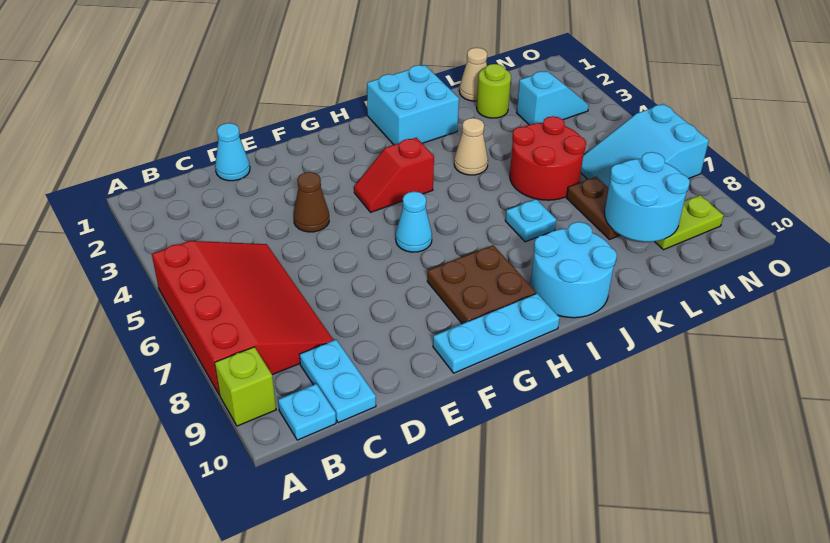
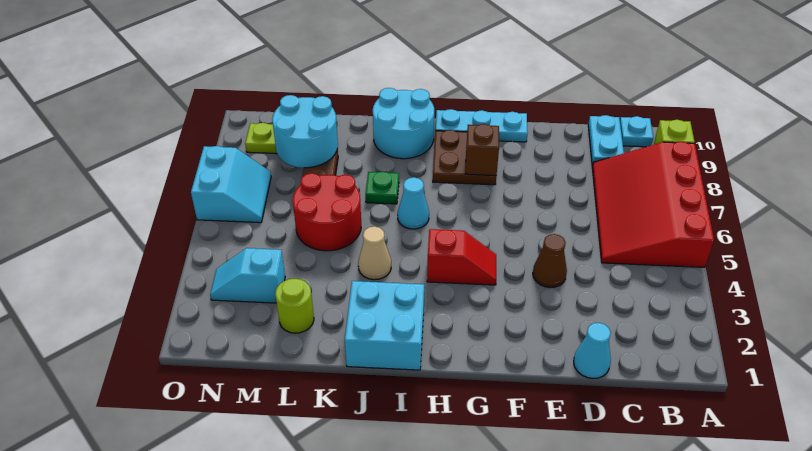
cyan 1x1 cone [396,192,432,252] -> cyan 1x1 cone moved to [397,177,429,229]
none -> brown 1x1 brick [466,124,499,176]
cyan 1x1 plate [505,199,556,242] -> green 1x1 plate [366,172,399,204]
tan 1x1 cone [459,48,487,101] -> none
cyan 2x3 slope [581,104,709,188] -> cyan 2x2 slope [191,146,271,223]

